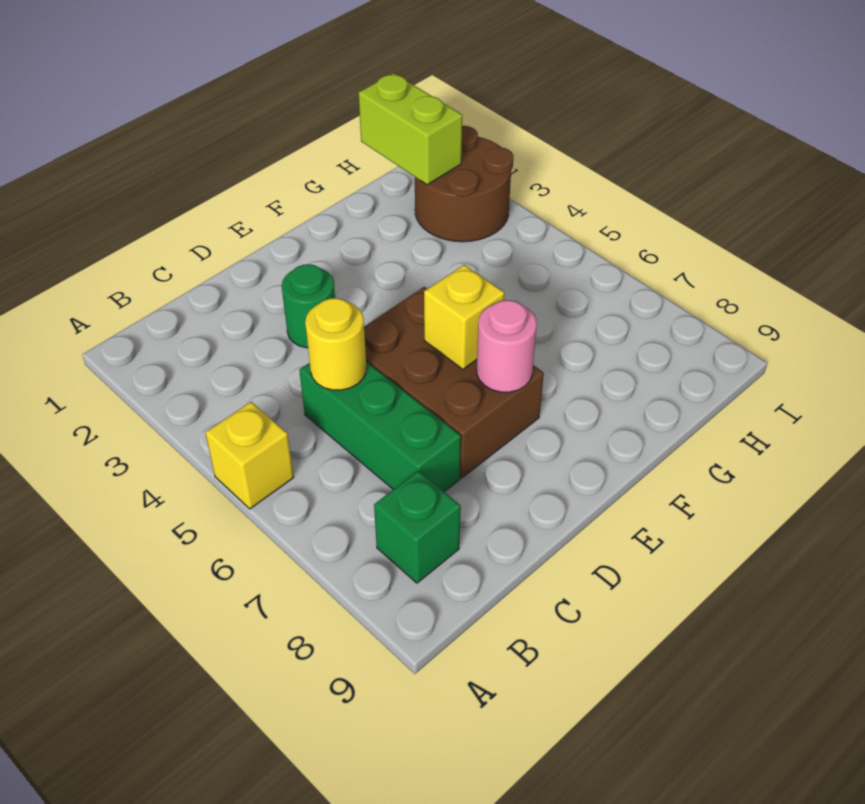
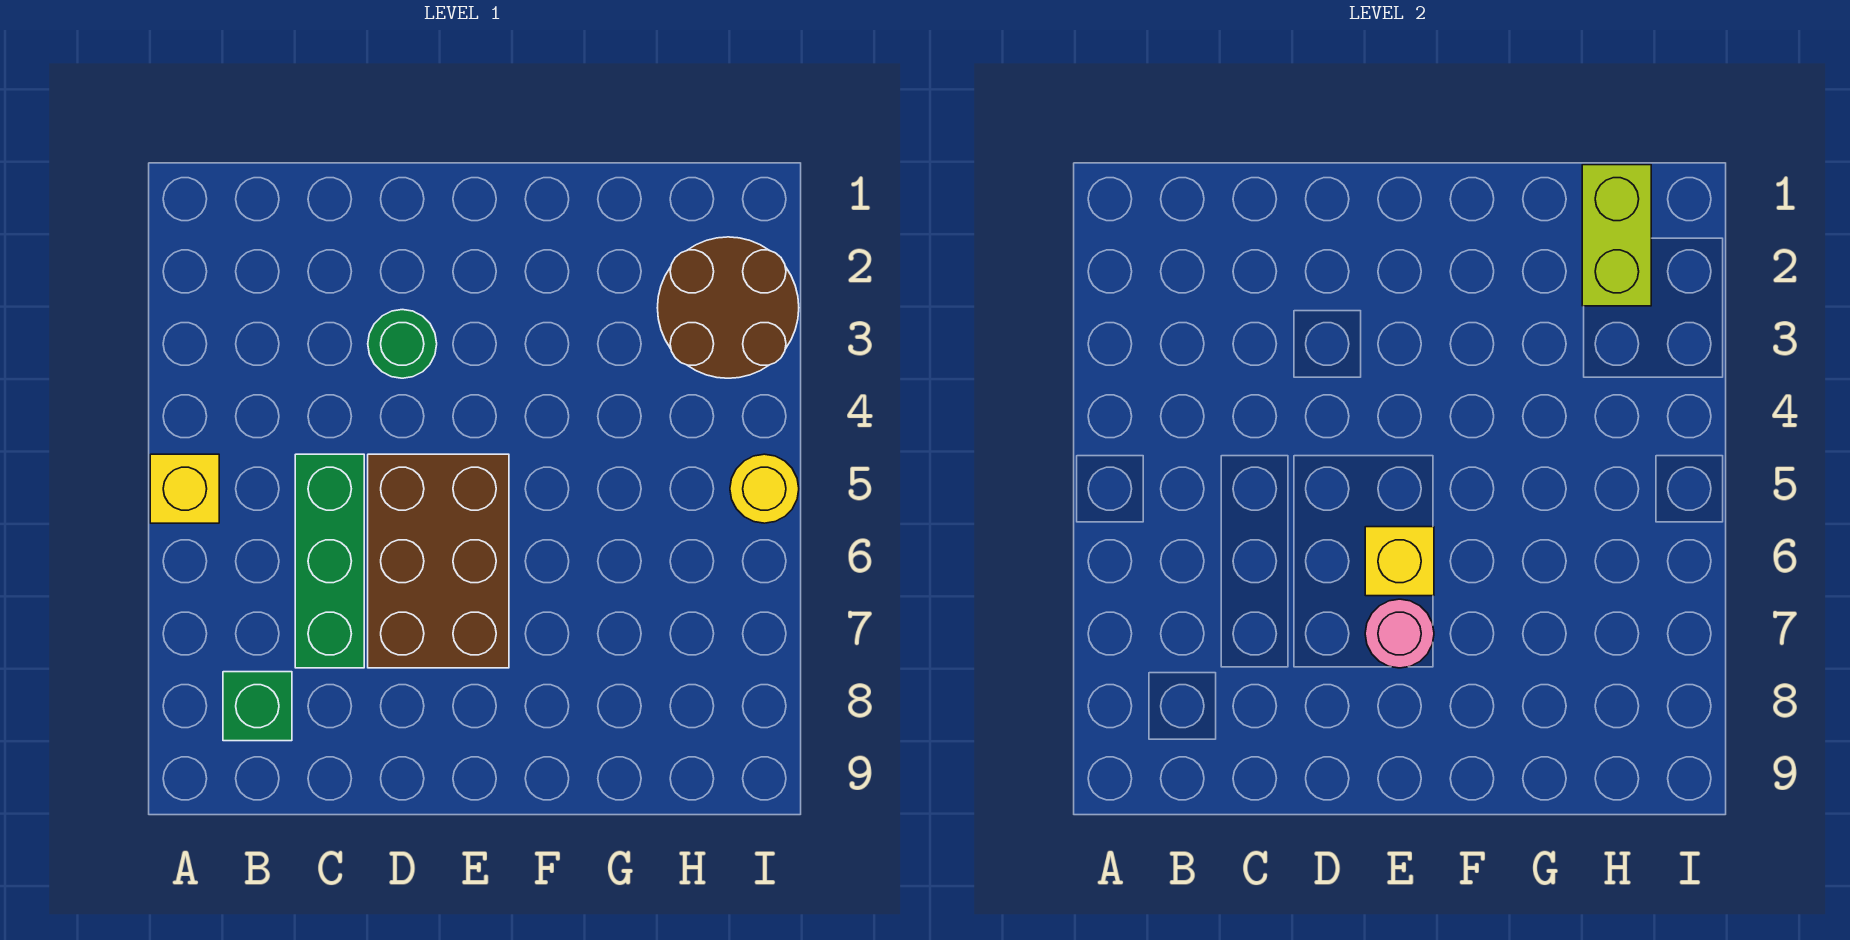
yellow 1x1 round brick [305,298,366,390] -> yellow 1x1 round brick moved to [730,454,799,523]

